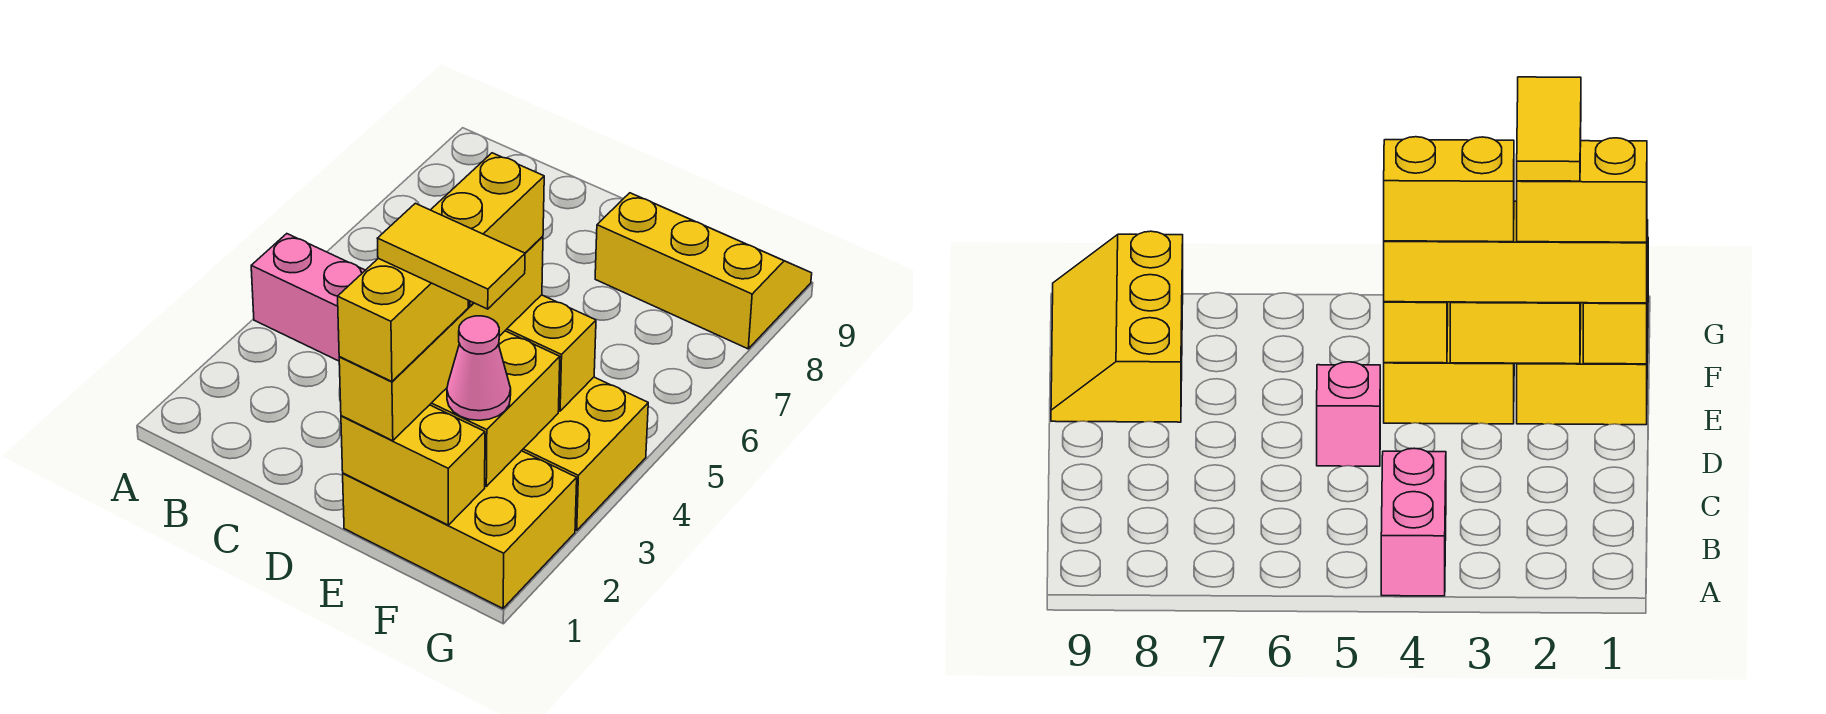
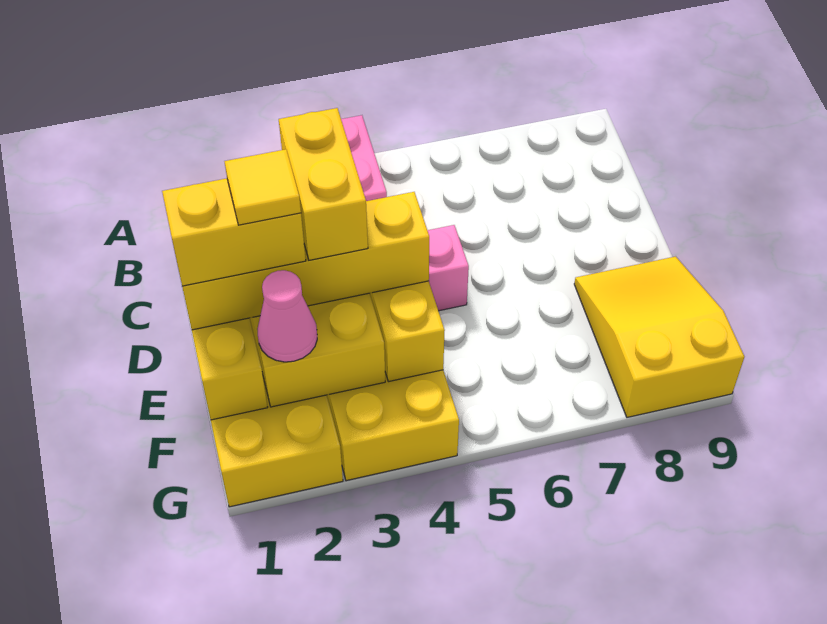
yellow 1x2 tile [377,203,525,309] -> yellow 1x1 tile [224,149,301,225]
yellow 1x2 brick [431,153,544,306] -> yellow 1x2 brick turned to [279,108,368,260]
yellow 2x3 slope [595,193,812,349] -> yellow 2x3 slope turned to [574,256,744,417]

